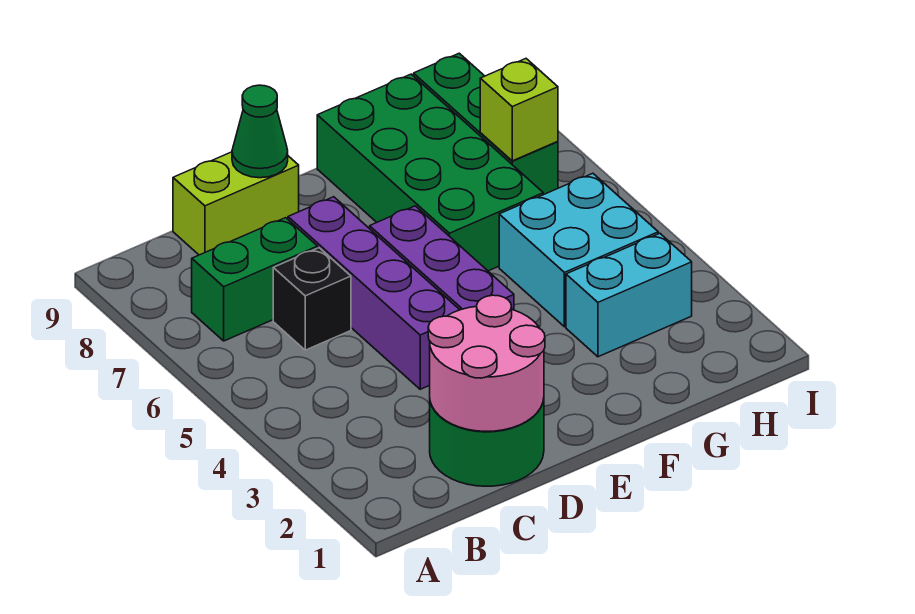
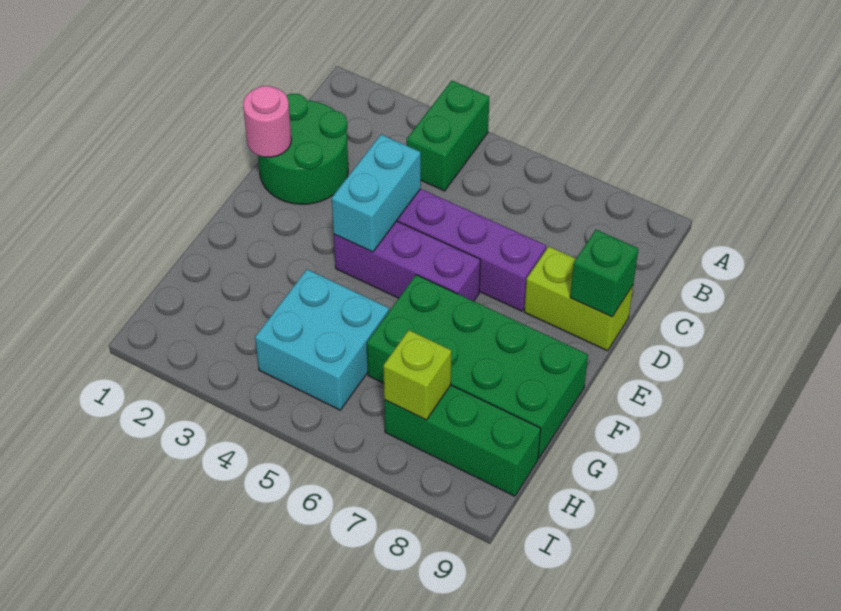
green 1x2 brick [192,218,318,341] -> green 1x2 brick moved to [407,80,489,191]
pink 2x2 round brick [428,295,545,431] -> pink 1x1 round brick [243,86,291,157]
black 1x1 brick [273,248,351,350] -> none
lime 1x2 brick [173,152,299,255] -> lime 1x2 brick turned to [524,246,633,351]
green 1x1 cone [232,85,288,178] -> green 1x1 brick [570,230,638,317]
cyan 1x2 brick [566,233,692,357] -> cyan 1x2 brick moved to [332,135,421,252]

